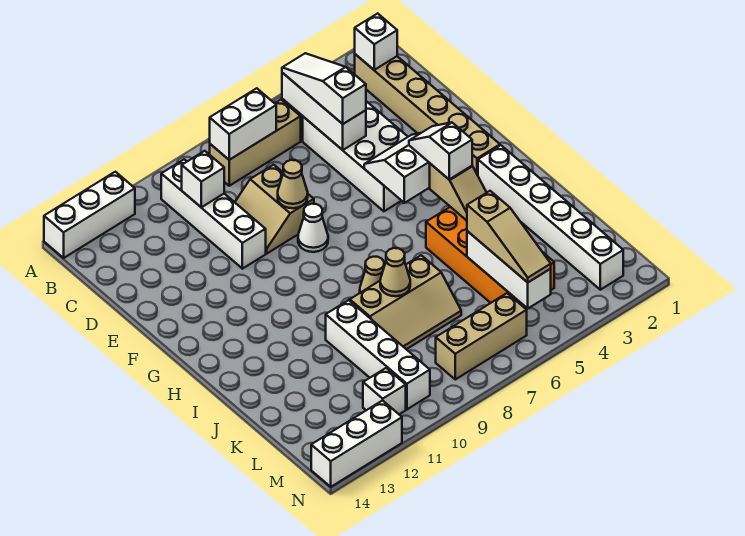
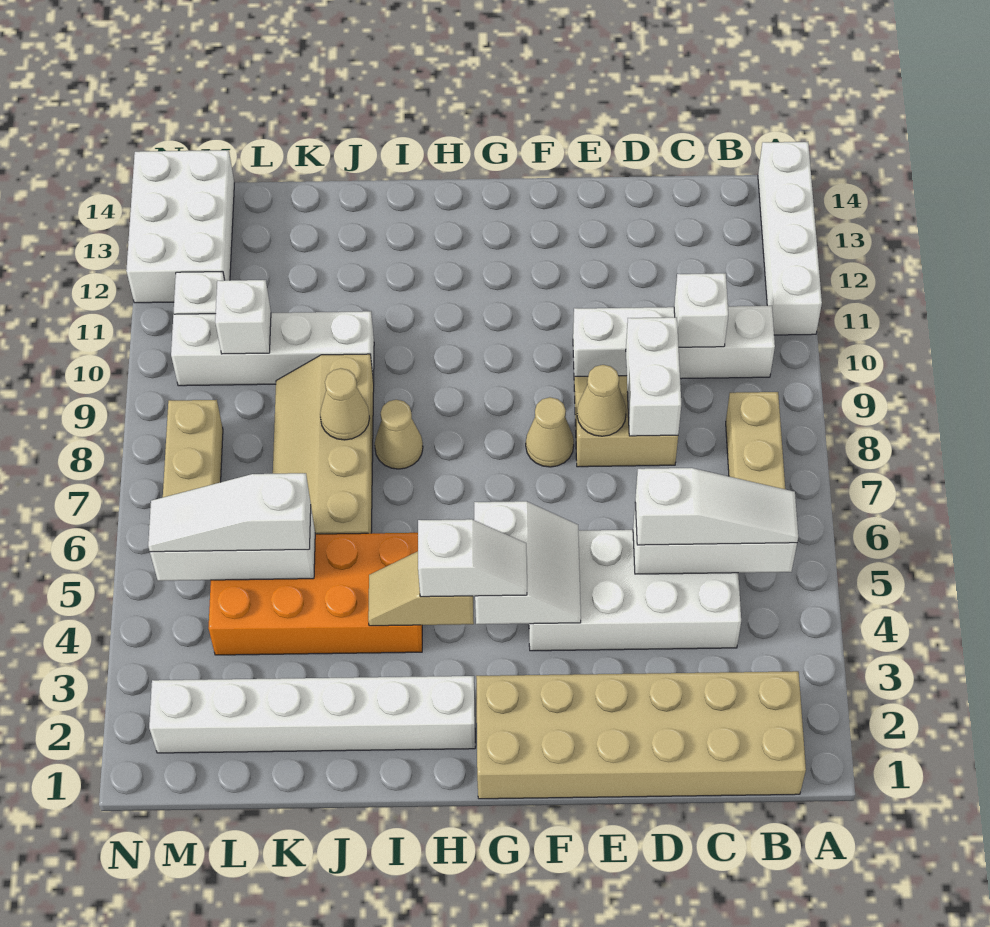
white 1x3 brick [44,172,135,258] -> white 1x4 brick [758,142,822,335]
tan 1x6 brick [355,54,500,175] -> tan 2x6 brick [476,671,806,799]
white 1x1 brick [355,13,397,70] -> white 1x1 brick moved to [215,280,271,354]
white 1x2 brick [210,88,276,160] -> white 1x2 brick moved to [626,317,681,436]
white 1x1 cone [298,204,328,252] -> tan 1x1 cone [526,397,574,467]
tan 2x3 slope [350,255,461,349] -> tan 2x4 slope [273,354,374,534]
tan 1x3 slope [467,191,551,282] -> white 1x3 slope [148,473,311,552]
white 1x3 brick [311,400,402,487] -> white 2x3 brick [126,150,234,303]

